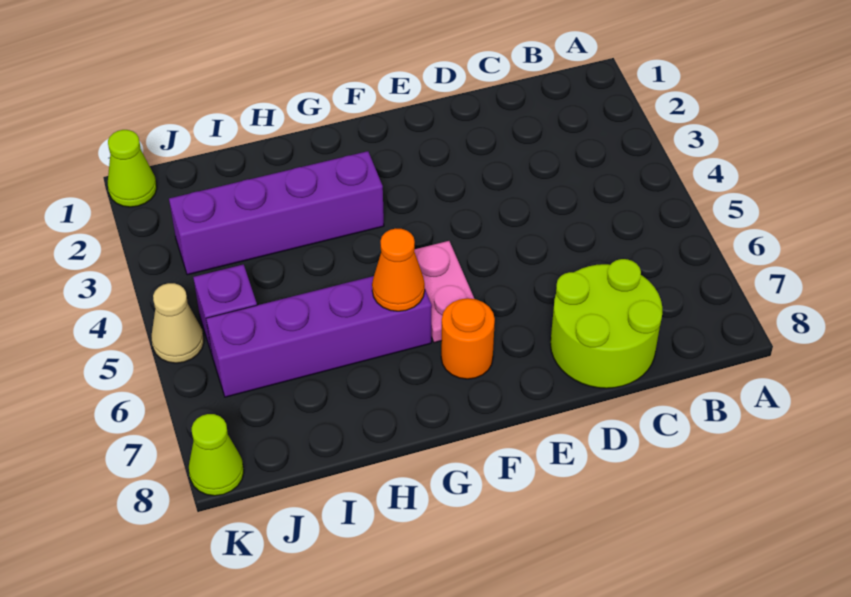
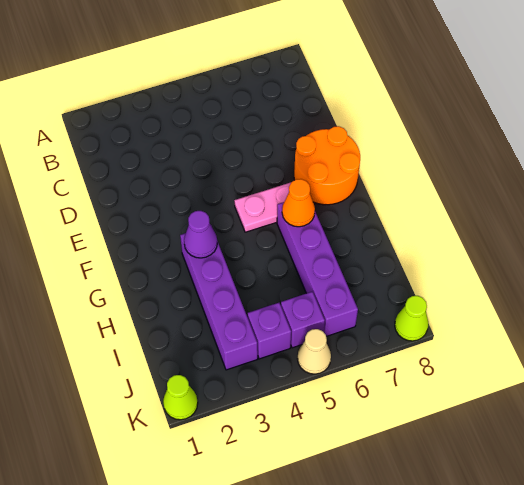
lime 2x2 round brick [551,259,662,388] -> none
orange 1x1 round brick [441,298,495,379] -> orange 2x2 round brick [294,126,360,205]
none -> purple 1x1 cone [184,211,217,258]
none -> purple 1x1 brick [248,303,291,359]

